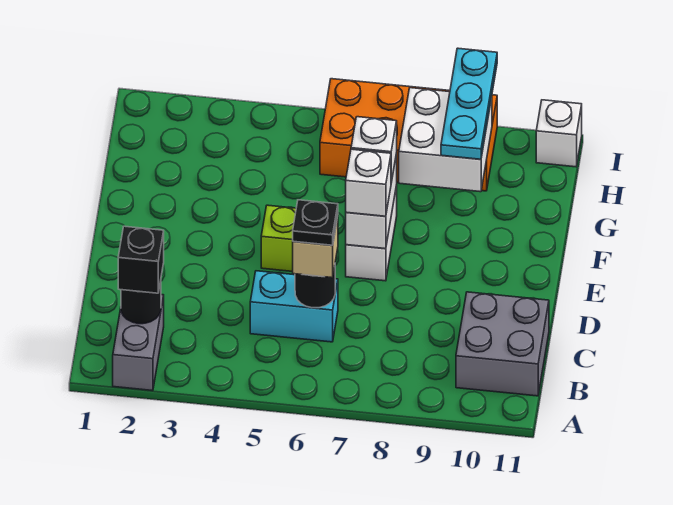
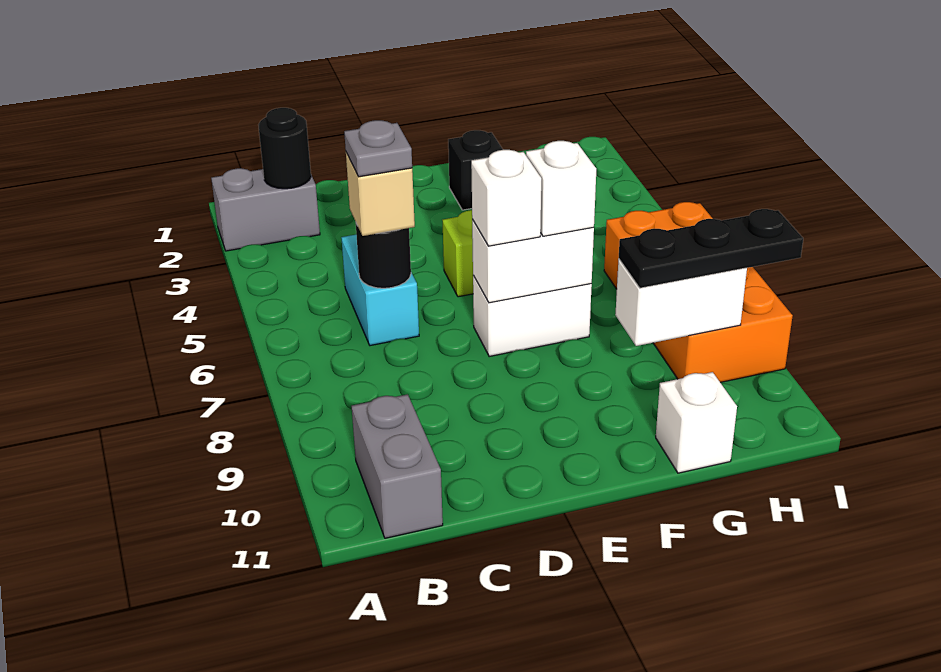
black 1x1 brick [118,226,164,293] -> black 1x1 brick moved to [448,130,503,210]
grey 2x2 brick [456,292,549,396] -> grey 1x2 brick [352,394,443,538]
black 1x1 plate [293,200,338,245] -> grey 1x1 plate [344,120,412,177]
white 2x2 brick [399,88,492,192] -> white 1x2 brick [615,259,747,346]
cyan 1x3 plate [441,48,497,159] -> black 1x3 plate [619,209,803,288]
white 1x1 brick [536,100,582,167] -> white 1x1 brick moved to [656,372,737,473]

